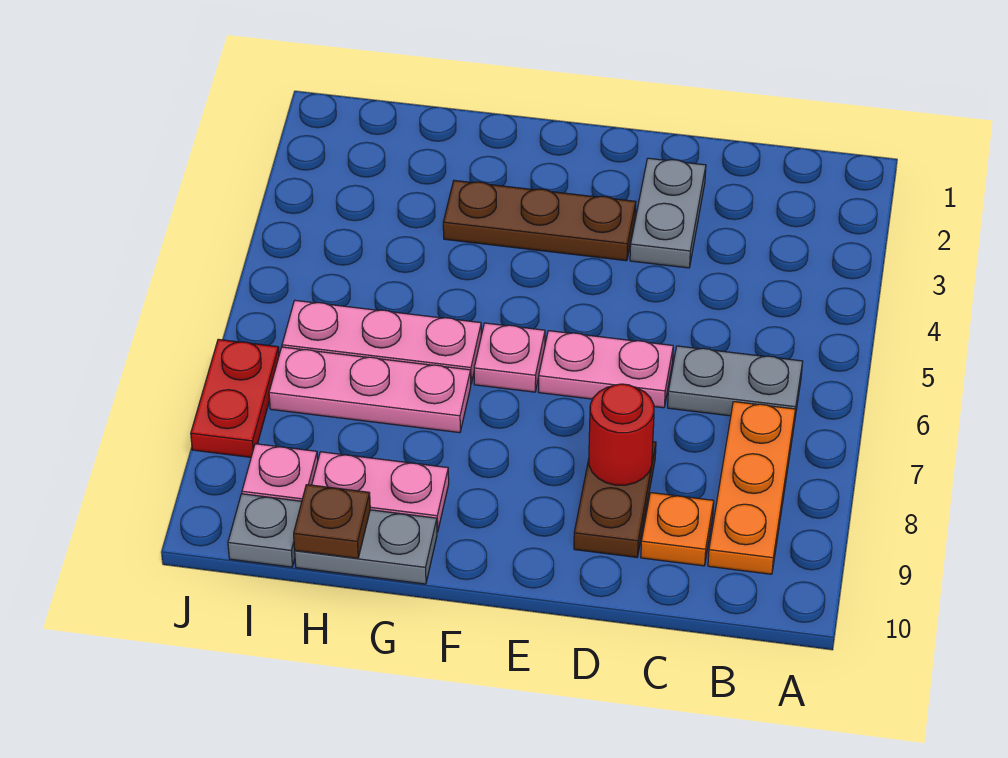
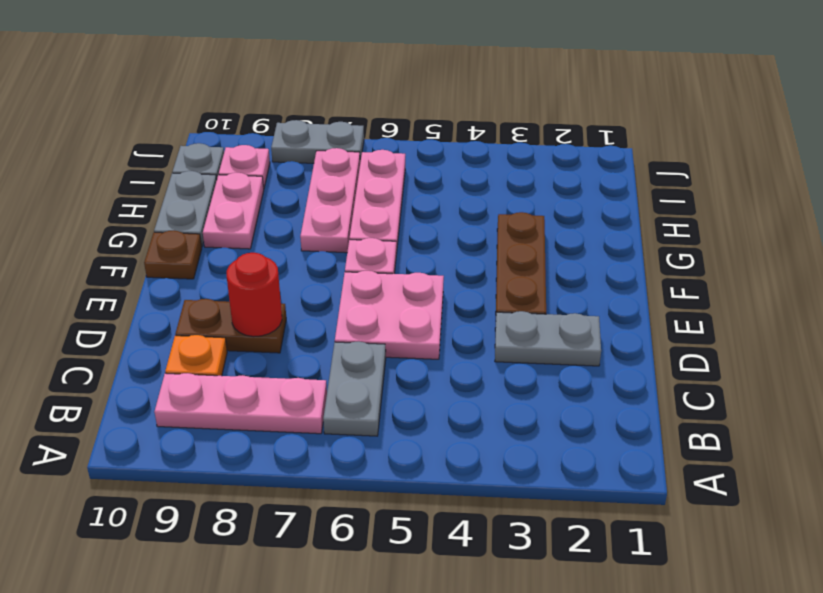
orange 1x3 plate [708,402,796,574] -> pink 1x3 plate [154,373,327,434]
pink 1x2 plate [538,331,673,408] -> pink 2x2 plate [335,271,444,359]
brown 1x1 plate [294,485,370,558] -> brown 1x1 plate moved to [144,230,202,279]
red 1x2 plate [191,339,279,457] -> grey 1x2 plate [271,120,364,163]

